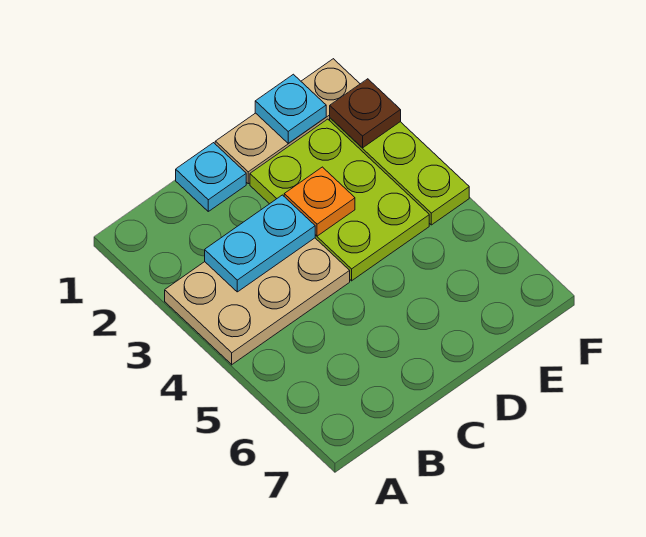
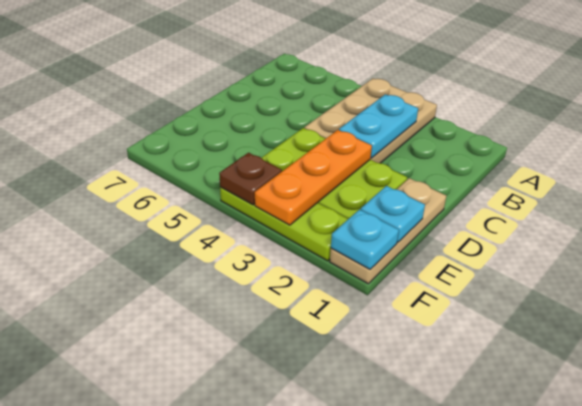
cyan 1x1 plate [176,143,246,211] -> cyan 1x1 plate moved to [331,210,399,269]
orange 1x1 plate [284,167,355,236] -> orange 1x3 plate [255,130,372,225]
brown 1x1 plate [330,79,401,148] -> brown 1x1 plate moved to [219,153,282,205]

